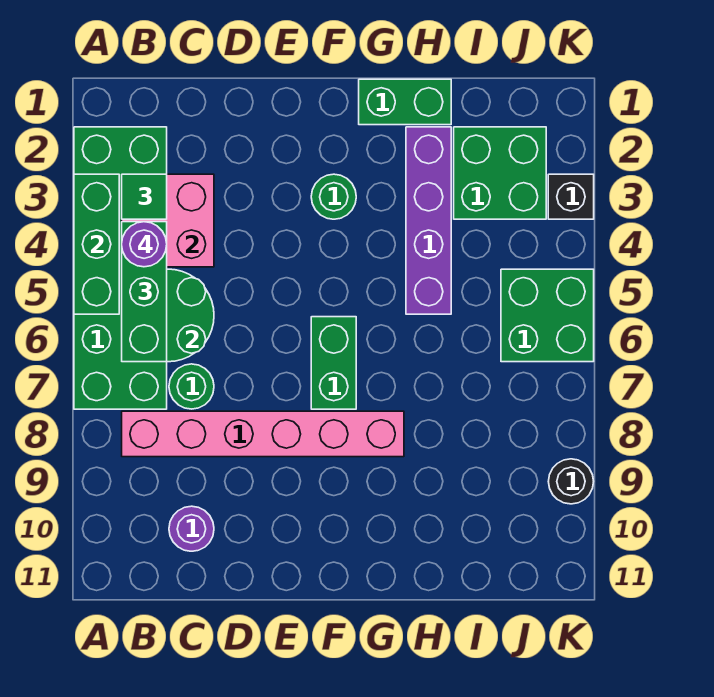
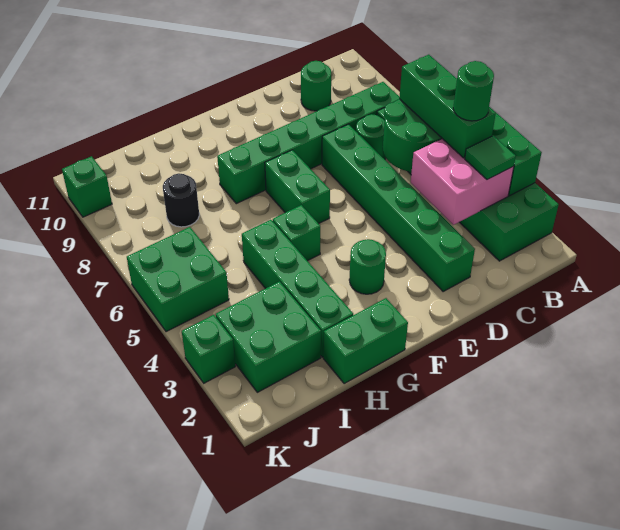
purple 1x1 round brick [122,222,167,267] -> green 1x1 round brick [453,61,494,121]
pink 1x6 brick [122,411,404,457] -> green 1x6 brick [217,82,399,204]
purple 1x1 round brick [169,506,214,551] -> green 1x1 round brick [301,61,331,111]
none -> green 1x6 brick [322,124,475,292]
none -> green 1x1 brick [273,205,320,261]
purple 1x4 brick [406,127,451,314] -> green 1x4 brick [242,220,353,357]
black 1x1 brick [548,174,594,219] -> green 1x1 brick [182,315,235,383]
black 1x1 round brick [548,459,594,504] -> black 1x1 round brick moved to [163,173,199,227]
none -> green 1x1 brick [62,156,112,217]

